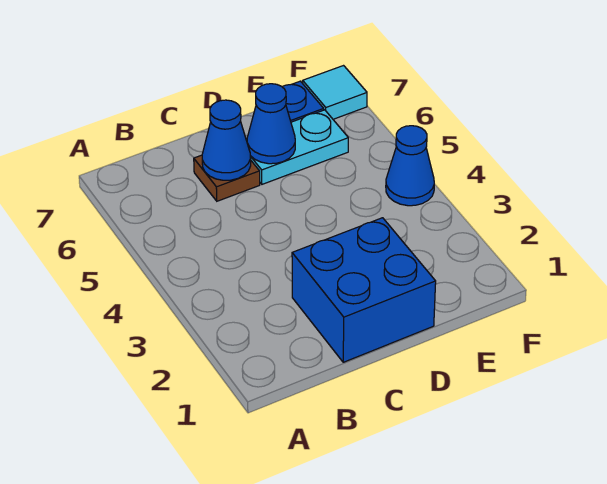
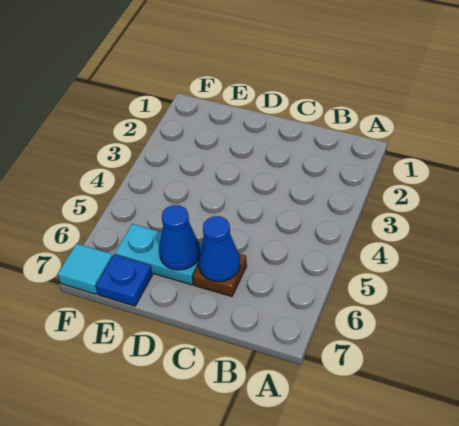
blue 2x2 brick [292,218,436,362] -> none
blue 1x1 cone [386,126,434,206] -> none

